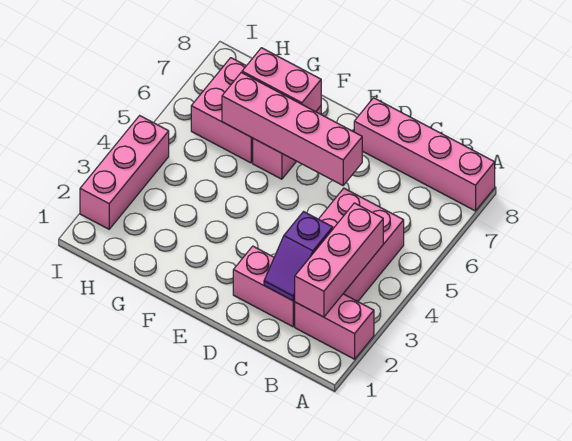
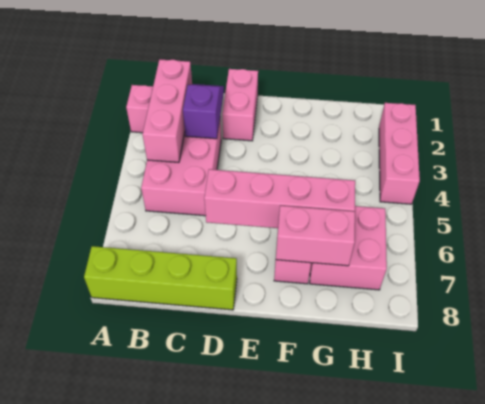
pink 1x4 brick [354,98,495,211] -> lime 1x4 brick [84,246,237,310]
pink 1x2 brick [233,246,295,327] -> pink 1x2 brick turned to [222,69,258,141]

